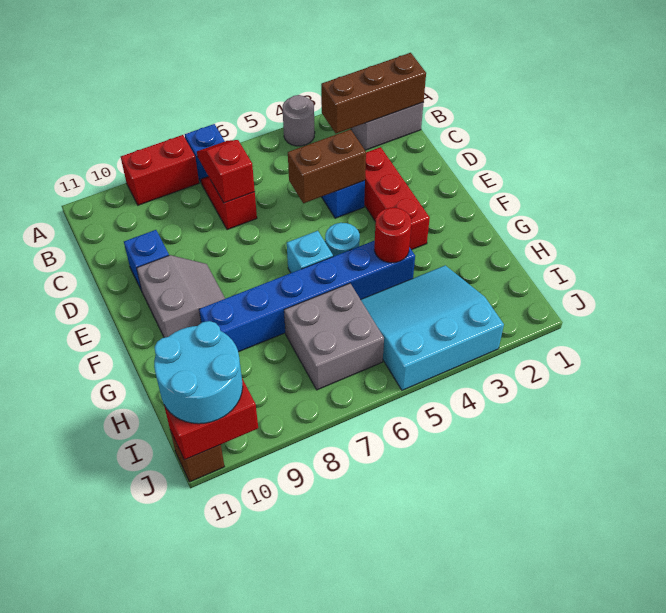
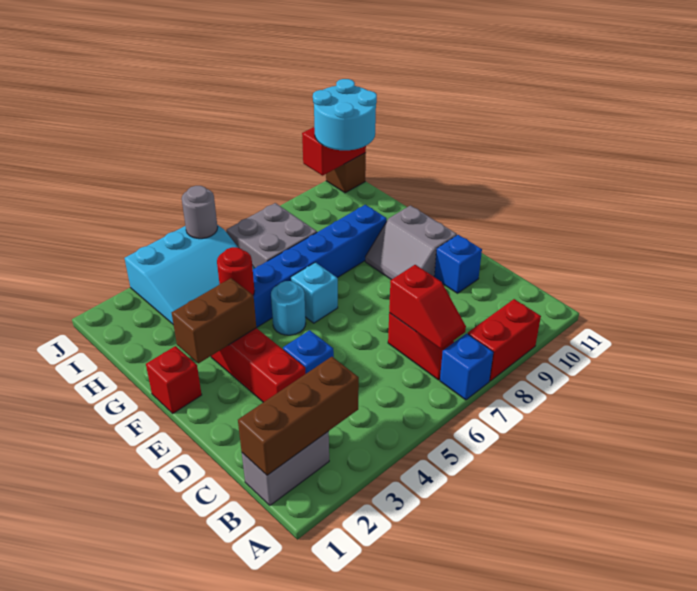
grey 1x1 round brick [283,95,315,146] -> grey 1x1 round brick moved to [182,186,218,239]
brown 1x2 brick [288,130,366,203] -> brown 1x2 brick moved to [172,278,256,363]
none -> red 1x1 brick [146,346,202,413]

